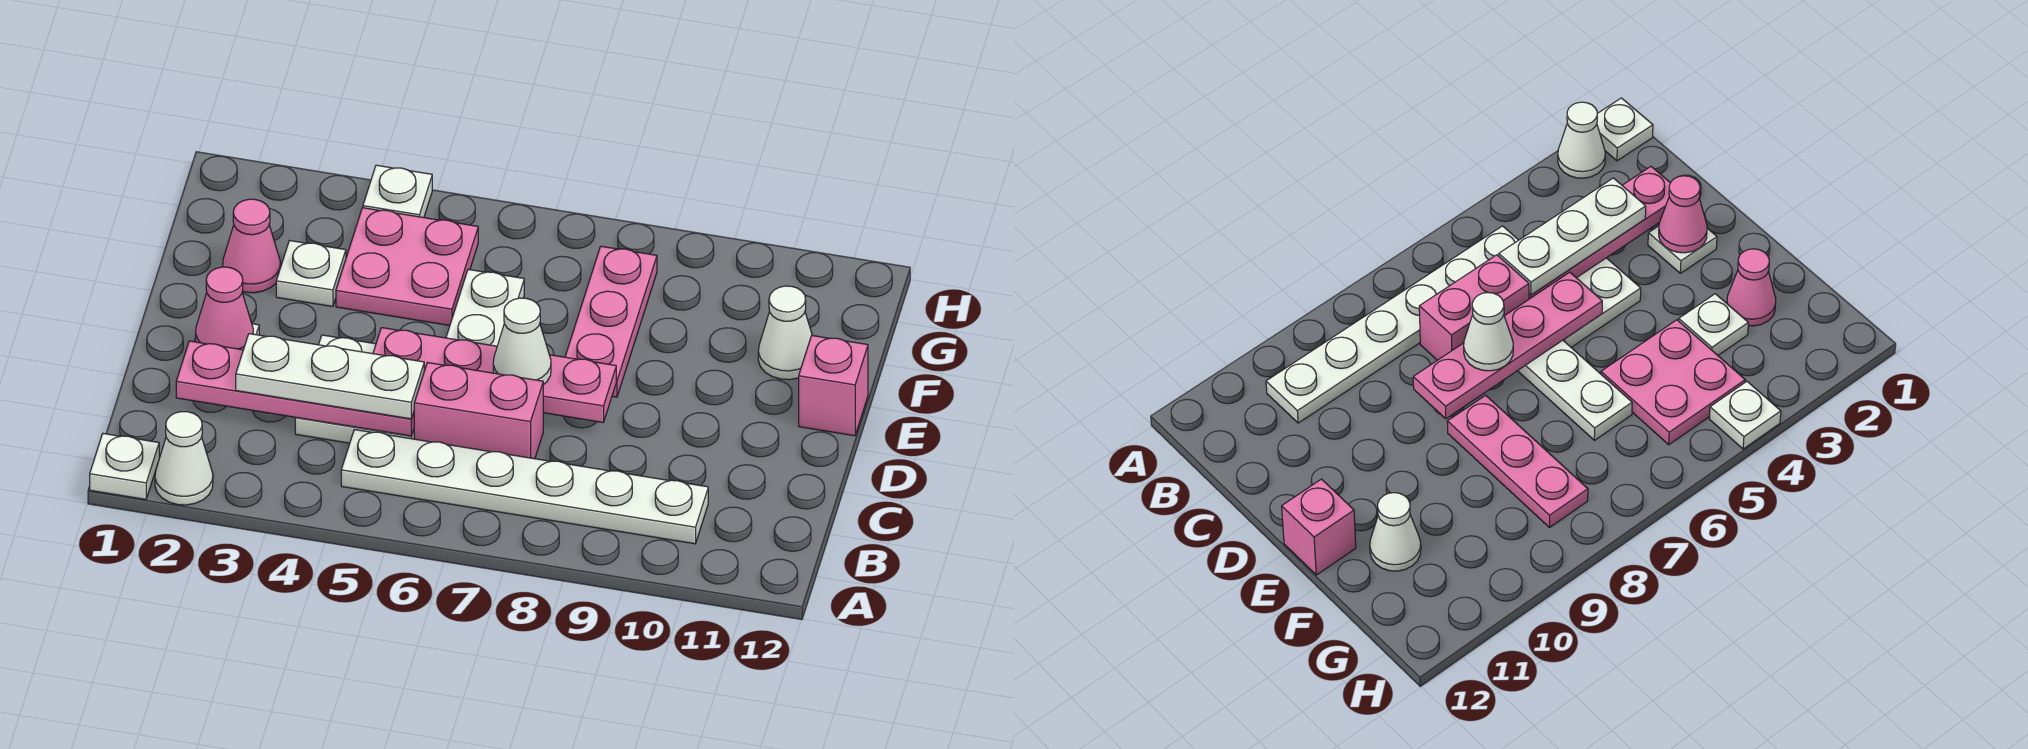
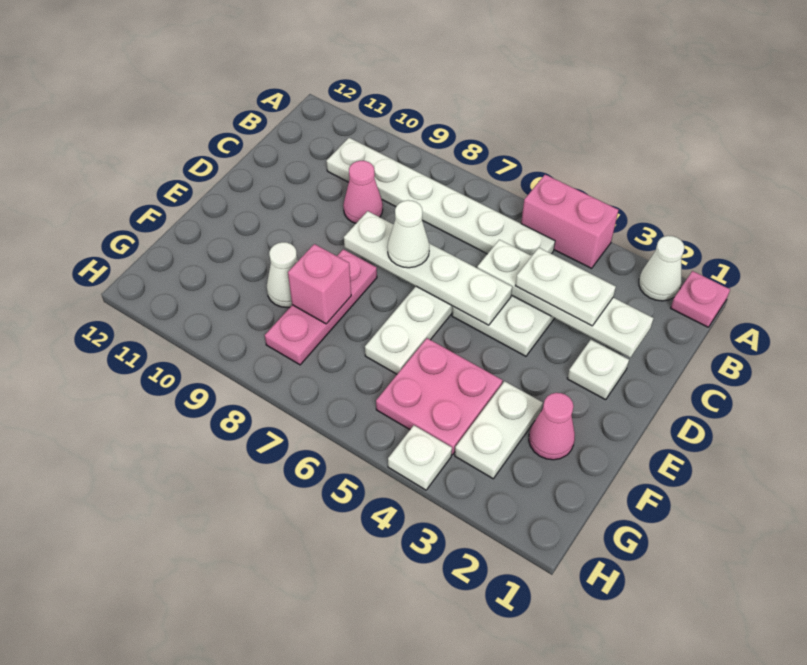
white 1x1 plate [90,434,159,499] -> pink 1x1 plate [671,271,730,327]
pink 1x4 plate [176,341,414,436] -> white 1x4 plate [477,240,653,357]
white 1x3 plate [236,334,424,419] -> white 1x2 plate [515,248,616,326]
pink 1x2 brick [414,363,543,459] -> pink 1x2 brick moved to [521,175,618,269]
pink 1x1 cone [196,267,253,350] -> pink 1x1 cone moved to [343,161,383,223]
pink 1x4 plate [373,328,616,422] -> white 1x4 plate [344,211,512,325]
pink 1x1 brick [799,336,868,436] -> pink 1x1 brick moved to [288,244,351,324]
white 1x1 plate [276,240,346,307] -> white 1x2 plate [455,381,543,479]
white 1x1 cone [758,286,812,380] -> white 1x1 cone moved to [267,242,298,308]

